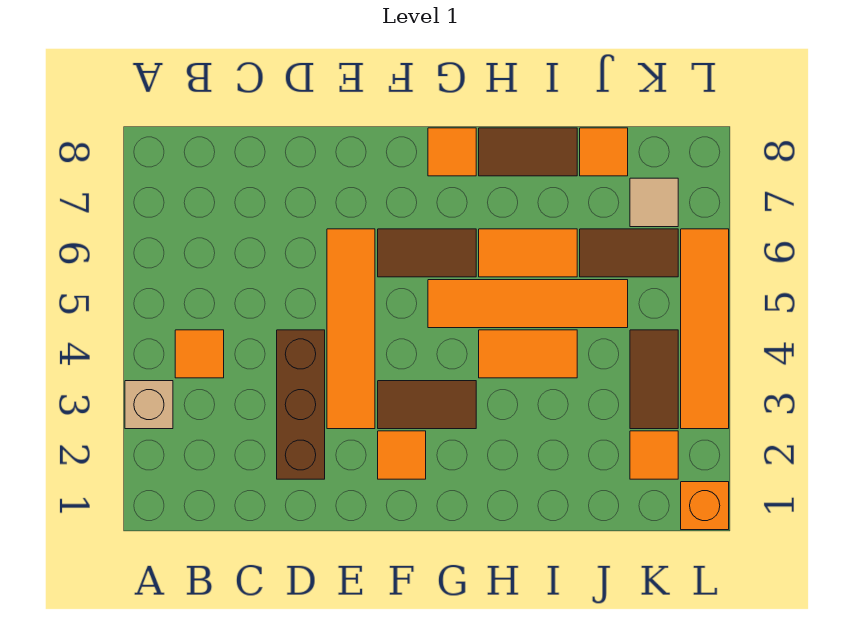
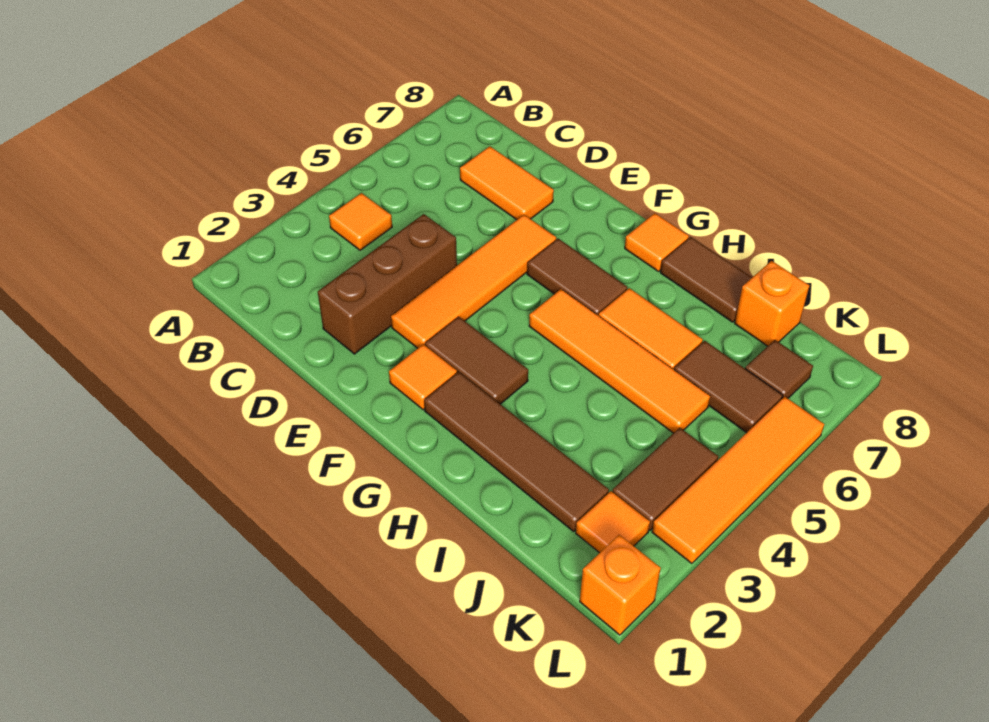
tan 1x1 brick [125,381,173,429] -> none
none -> brown 1x4 tile [424,372,609,531]
orange 1x2 tile [479,330,577,378] -> orange 1x2 tile moved to [460,146,554,220]
orange 1x1 tile [580,128,628,176] -> orange 1x1 brick [735,261,809,346]
tan 1x1 tile [630,178,678,227] -> brown 1x1 tile [745,340,813,399]

